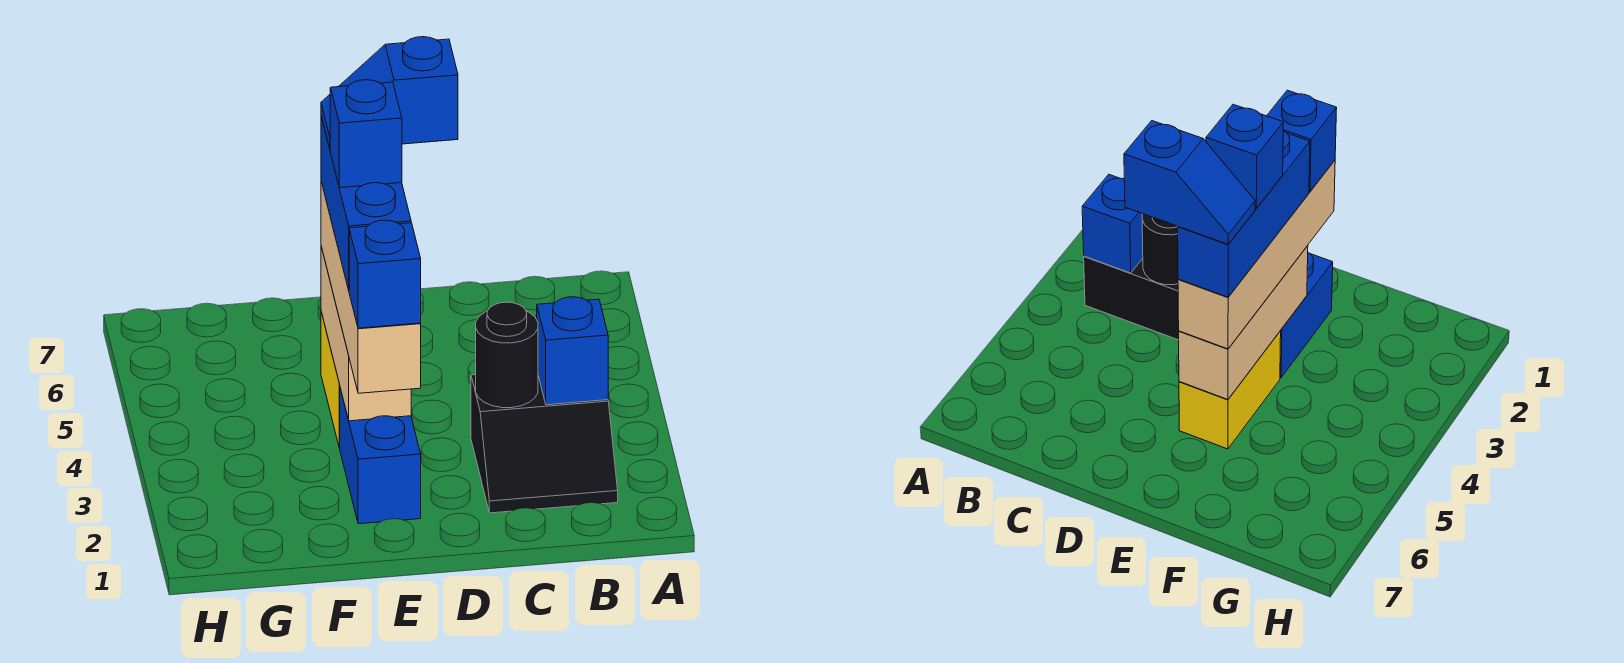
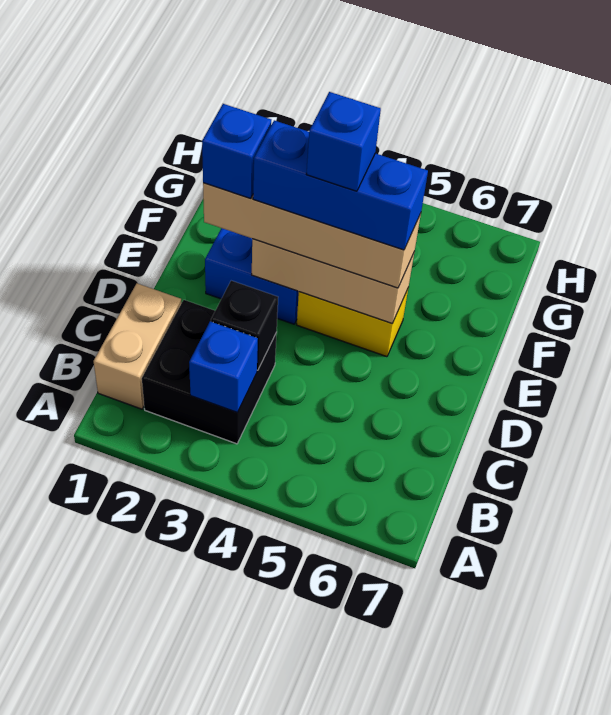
none -> tan 1x2 brick [94,283,181,409]
black 2x2 slope [471,375,618,513] -> black 2x2 brick [142,300,277,444]
black 1x1 round brick [476,302,538,408] -> black 1x1 brick [211,281,278,370]
blue 1x2 slope [321,37,458,148] -> none

